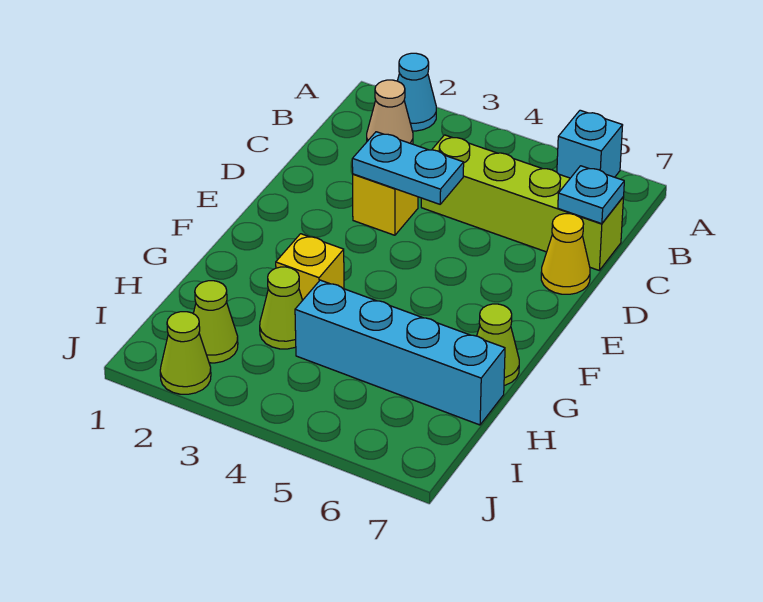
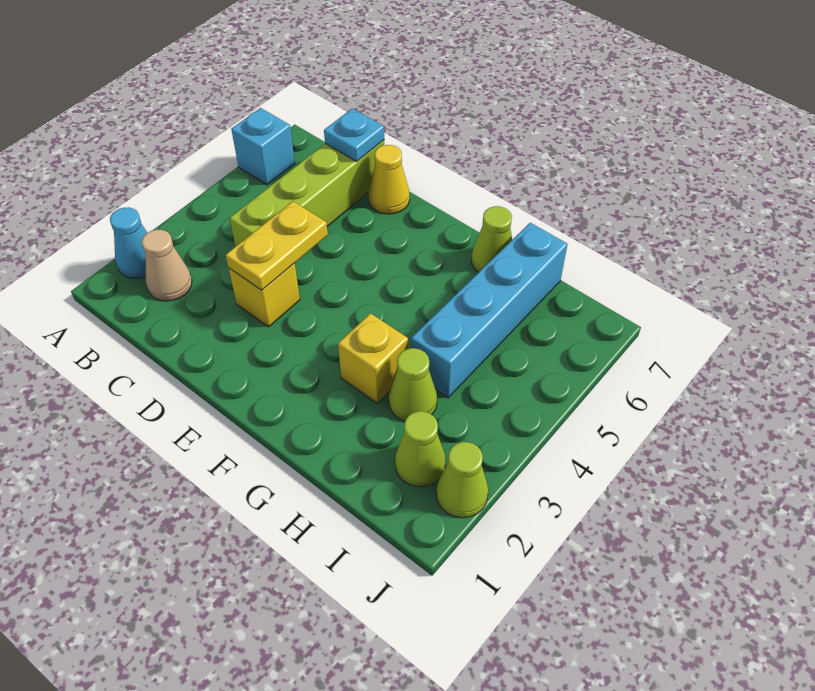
cyan 1x2 plate [352,132,464,204] -> yellow 1x2 plate [226,201,328,290]

